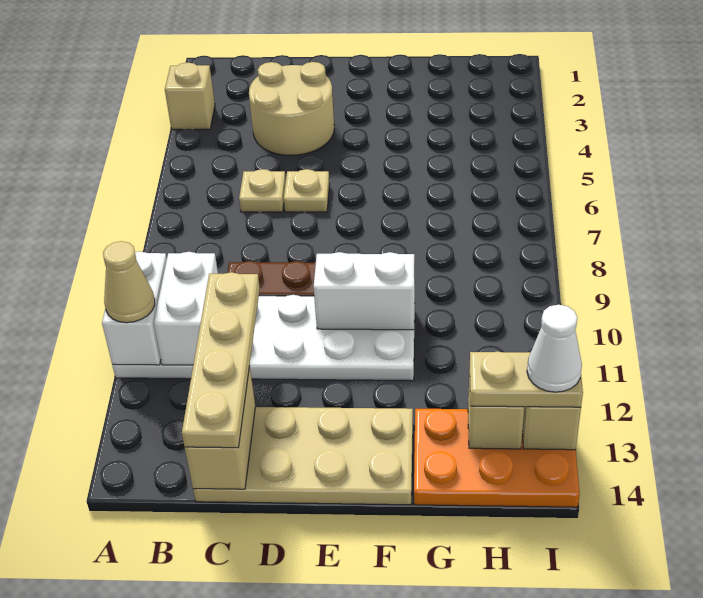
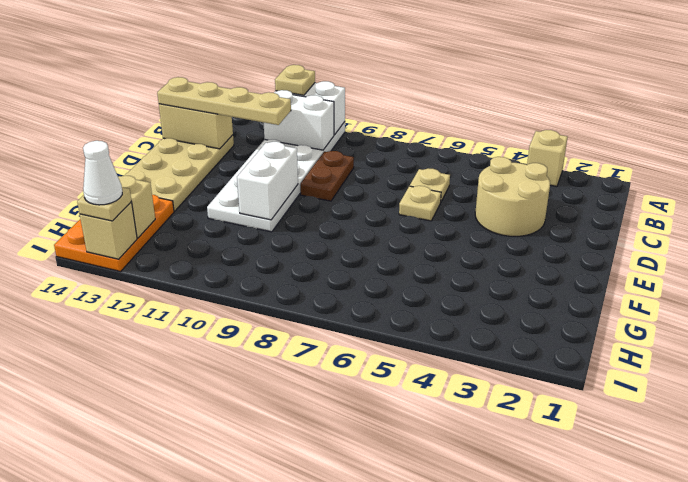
tan 1x1 cone [103,241,155,323] -> tan 1x1 plate [275,65,315,95]
tan 1x2 plate [470,351,583,407] -> tan 1x1 plate [77,187,131,221]

